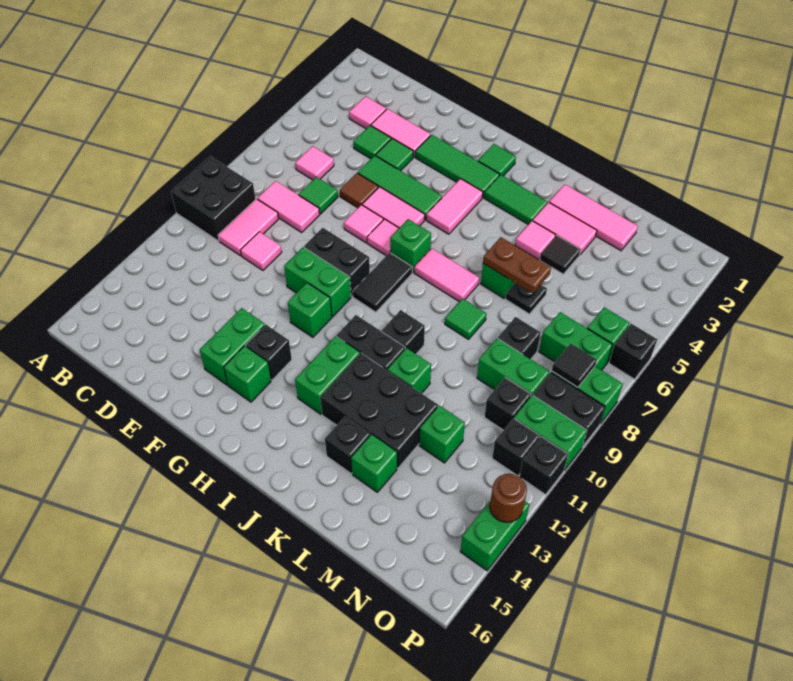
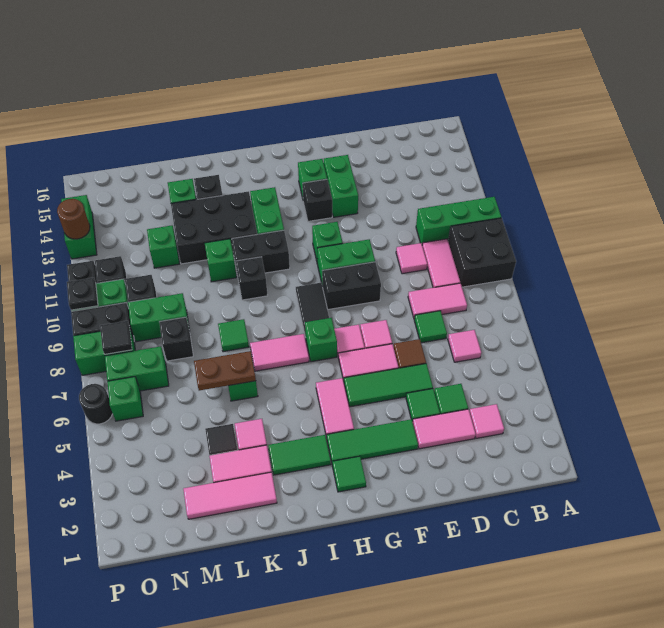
none -> green 1x3 brick [416,197,501,244]
black 1x1 plate [506,283,547,314] -> black 1x1 plate moved to [67,278,98,310]
black 1x1 brick [609,324,657,379] -> black 1x1 round brick [79,384,113,424]

